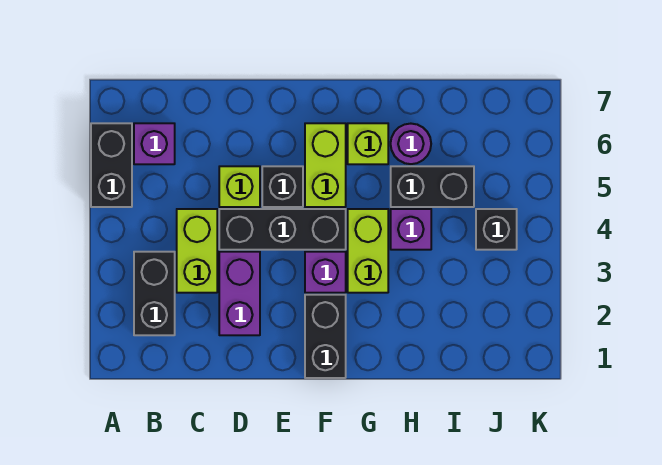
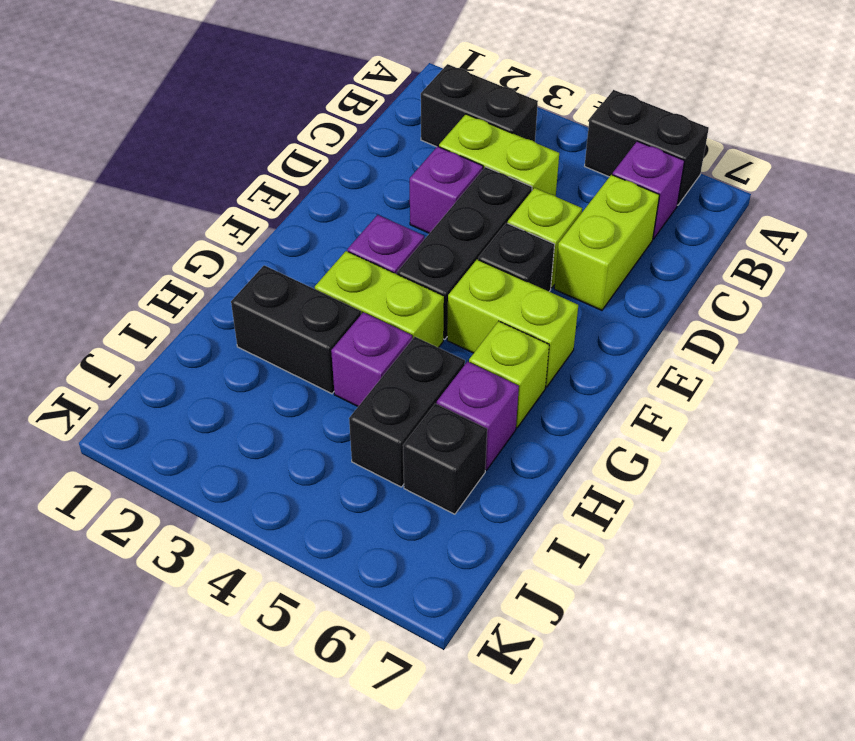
none -> lime 1x2 brick [554,175,659,310]
purple 1x2 brick [219,252,260,335] -> purple 1x1 brick [410,146,483,233]
black 1x2 brick [305,295,346,378] -> black 1x2 brick moved to [231,265,361,394]
purple 1x1 round brick [391,124,431,164] -> purple 1x1 brick [437,362,519,470]
black 1x1 brick [476,209,517,250] -> black 1x1 brick moved to [403,404,487,514]

